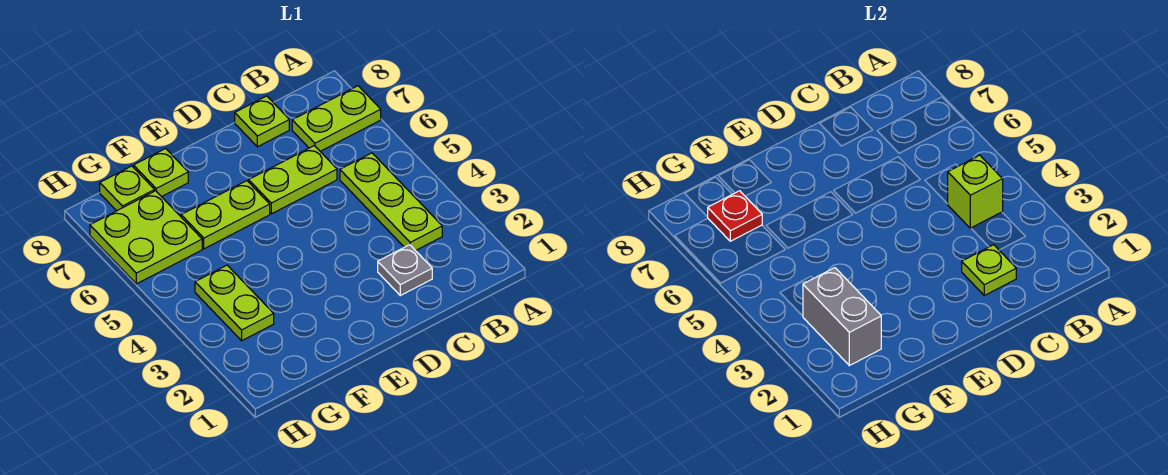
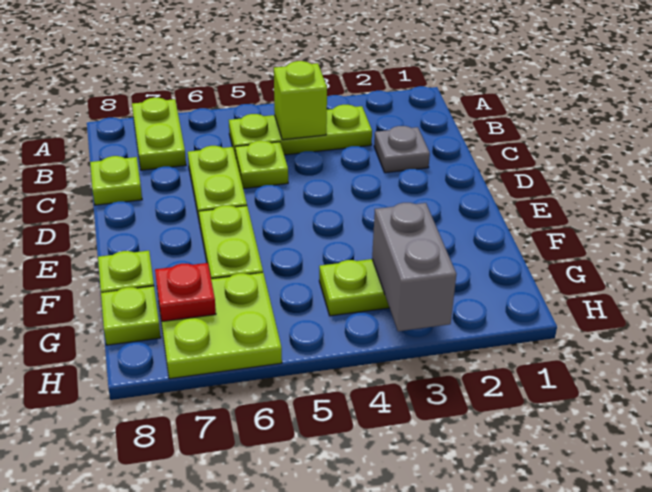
lime 1x1 plate [962,245,1016,295] -> lime 1x1 plate moved to [235,141,288,189]
grey 1x2 brick [803,268,881,366] -> grey 1x2 brick turned to [372,203,456,331]

